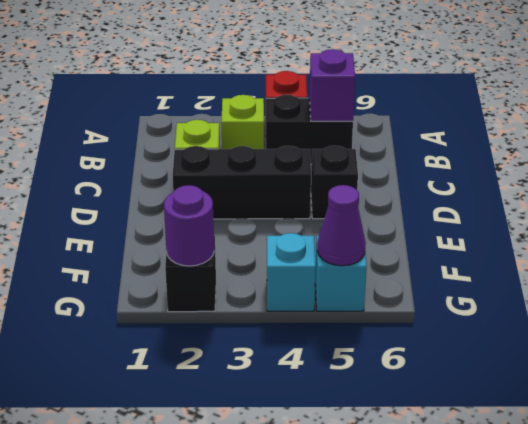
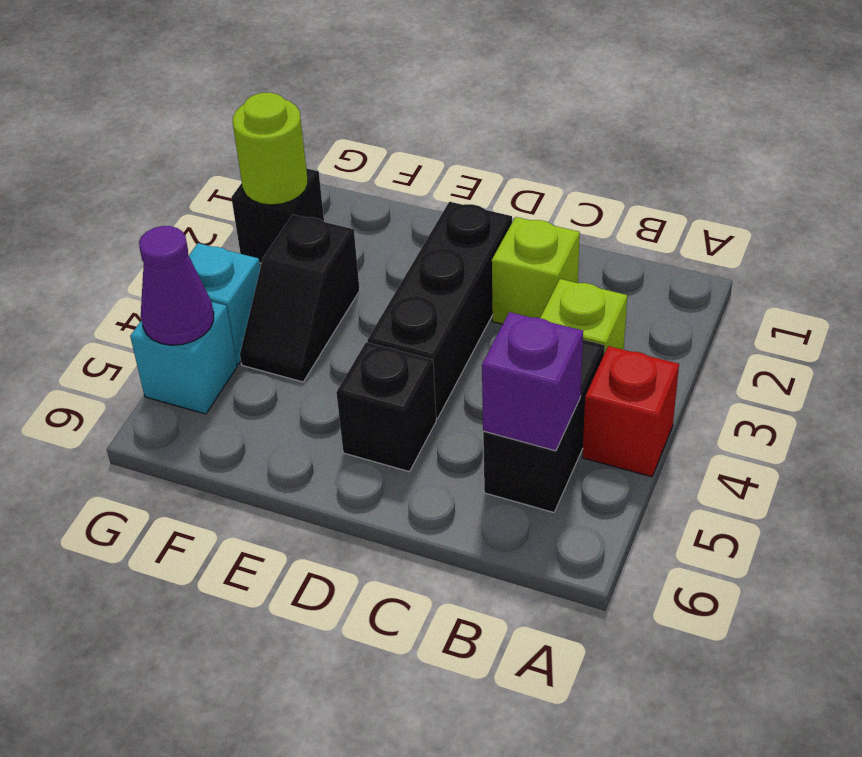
none -> black 1x2 slope [240,215,360,382]
purple 1x1 round brick [164,185,214,266] -> lime 1x1 round brick [233,93,308,205]

